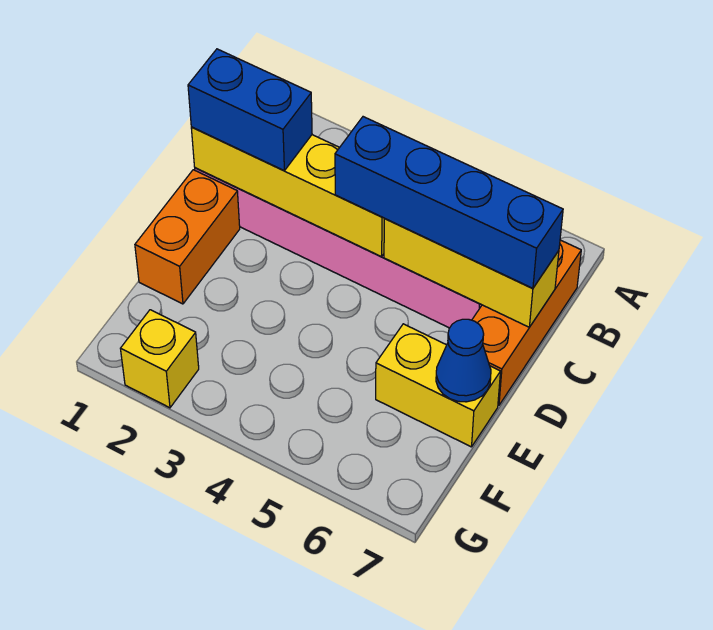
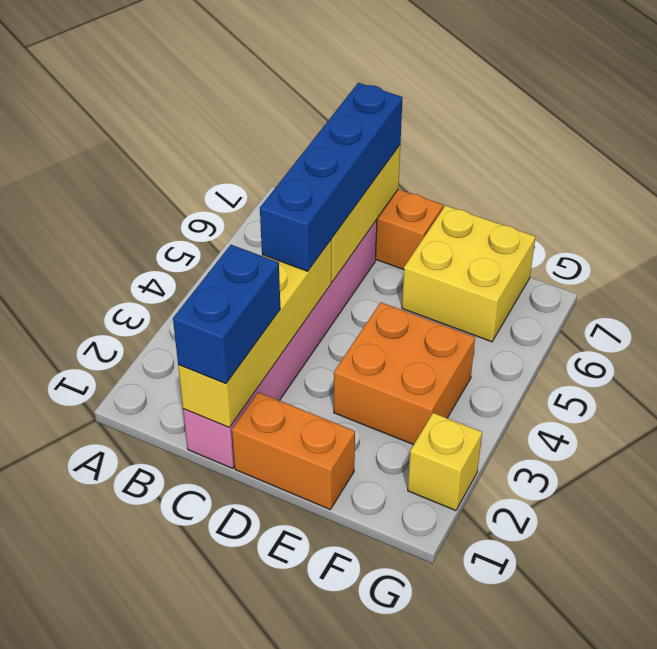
none -> orange 2x2 brick [334,302,475,445]
yellow 1x2 brick [376,324,500,447] -> yellow 2x2 brick [402,205,535,342]
blue 1x1 cone [436,319,491,402] -> none

